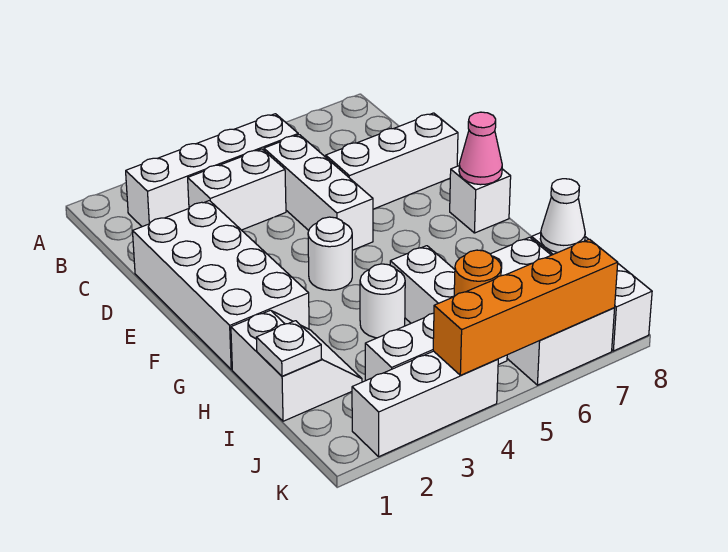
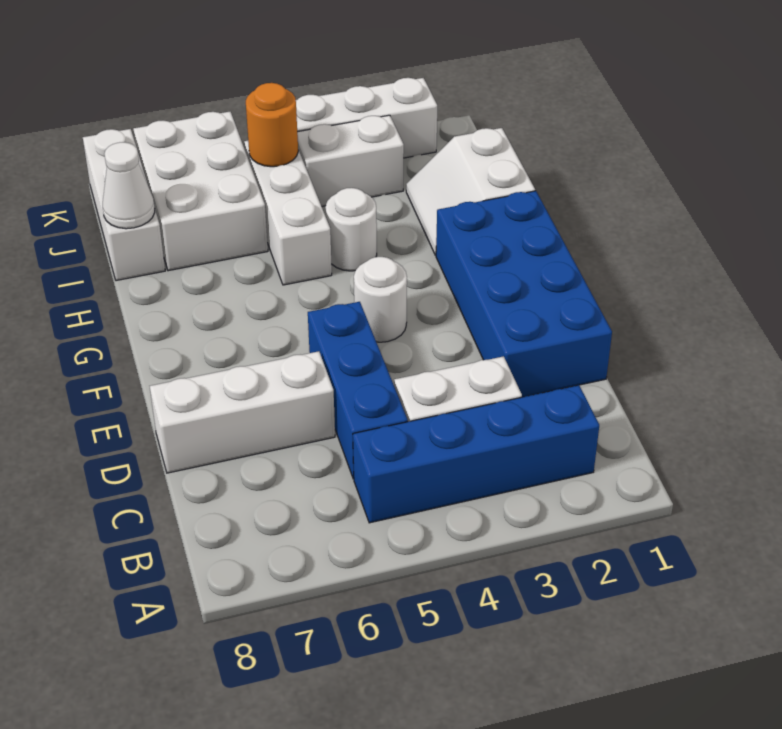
white 1x4 brick [126,114,298,227] -> blue 1x4 brick [353,385,599,523]
white 1x3 brick [264,135,373,250] -> blue 1x3 brick [308,302,408,479]
white 2x4 brick [132,201,309,370] -> blue 2x4 brick [436,191,612,397]
white 1x1 brick [450,166,511,233] -> none
pink 1x1 cone [459,112,502,185] -> none
white 1x1 plate [256,321,321,376] -> none
orange 1x4 brick [433,239,618,375] -> none

